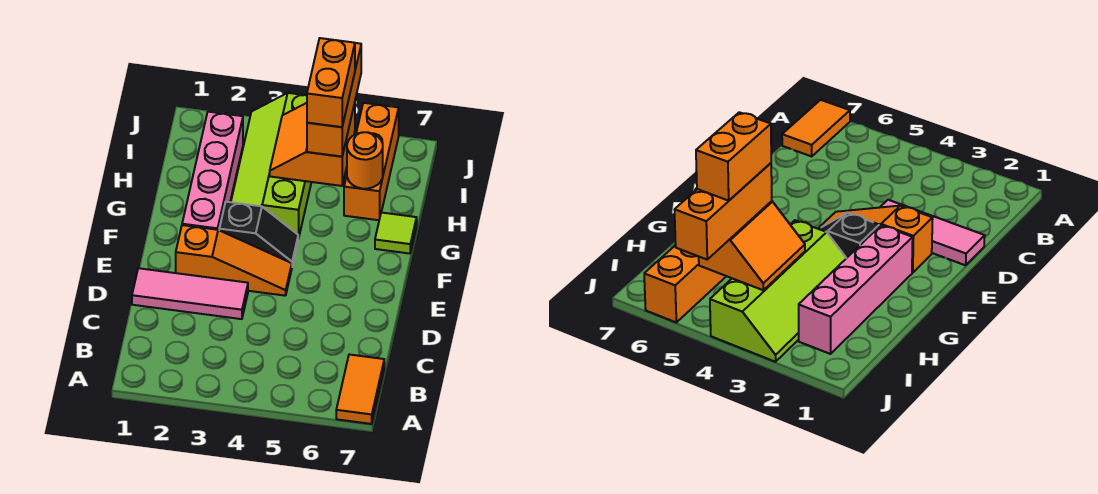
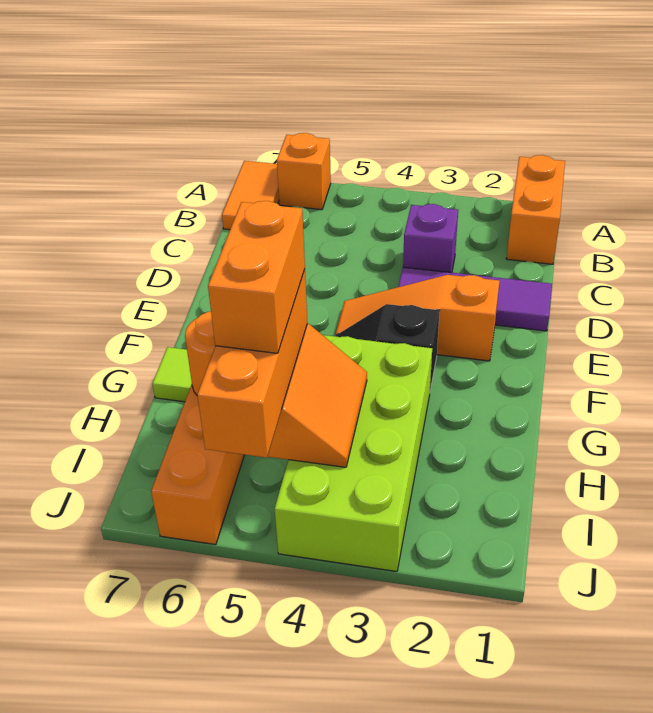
none -> orange 1x2 brick [506,155,565,264]
none -> orange 1x1 brick [277,133,331,210]
none -> purple 1x1 brick [403,204,458,273]
pink 1x3 tile [132,268,248,319] -> purple 1x3 tile [398,267,552,331]
pink 1x4 brick [182,112,243,230] -> none
lime 2x4 slope [231,93,311,239] -> lime 2x4 brick [275,335,432,571]

